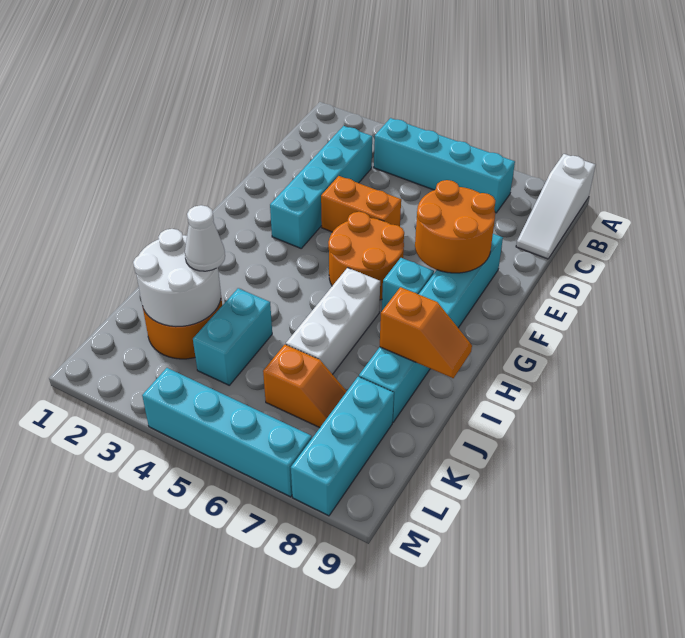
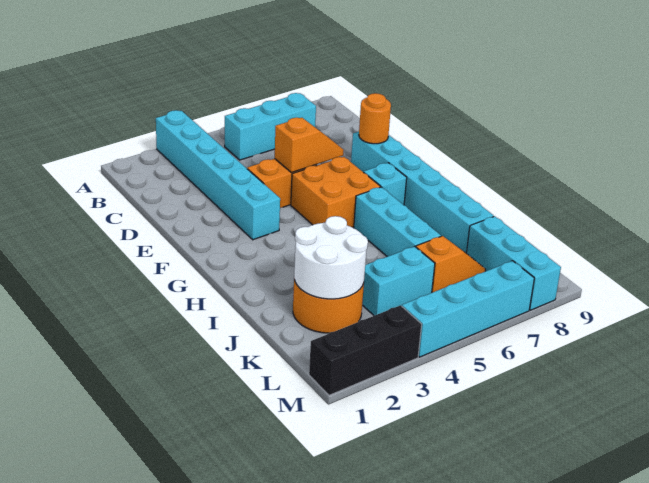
white 1x3 slope [516,154,595,259] -> none
cyan 1x4 brick [374,118,515,213] -> cyan 1x3 brick [225,93,316,160]
cyan 1x4 brick [270,126,372,248] -> cyan 1x6 brick [156,110,280,240]
orange 2x2 round brick [415,180,495,273] -> orange 1x1 round brick [359,93,391,144]
orange 2x2 round brick [328,212,404,300] -> orange 2x2 brick [291,157,381,227]
white 1x3 brick [286,268,380,374] -> cyan 1x3 brick [354,187,441,257]
orange 1x2 slope [380,287,472,378] -> orange 1x2 slope moved to [275,118,344,173]
white 1x1 cone [185,205,225,271] -> none
cyan 1x2 brick [193,288,272,385] -> cyan 1x2 brick turned to [362,246,435,316]
none -> black 1x3 brick [309,305,422,395]

